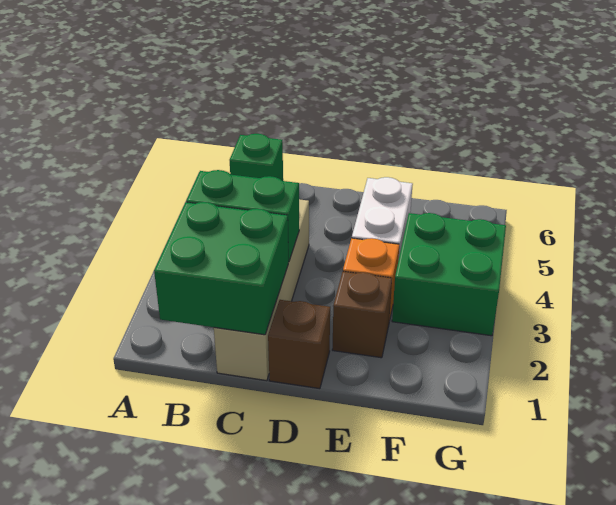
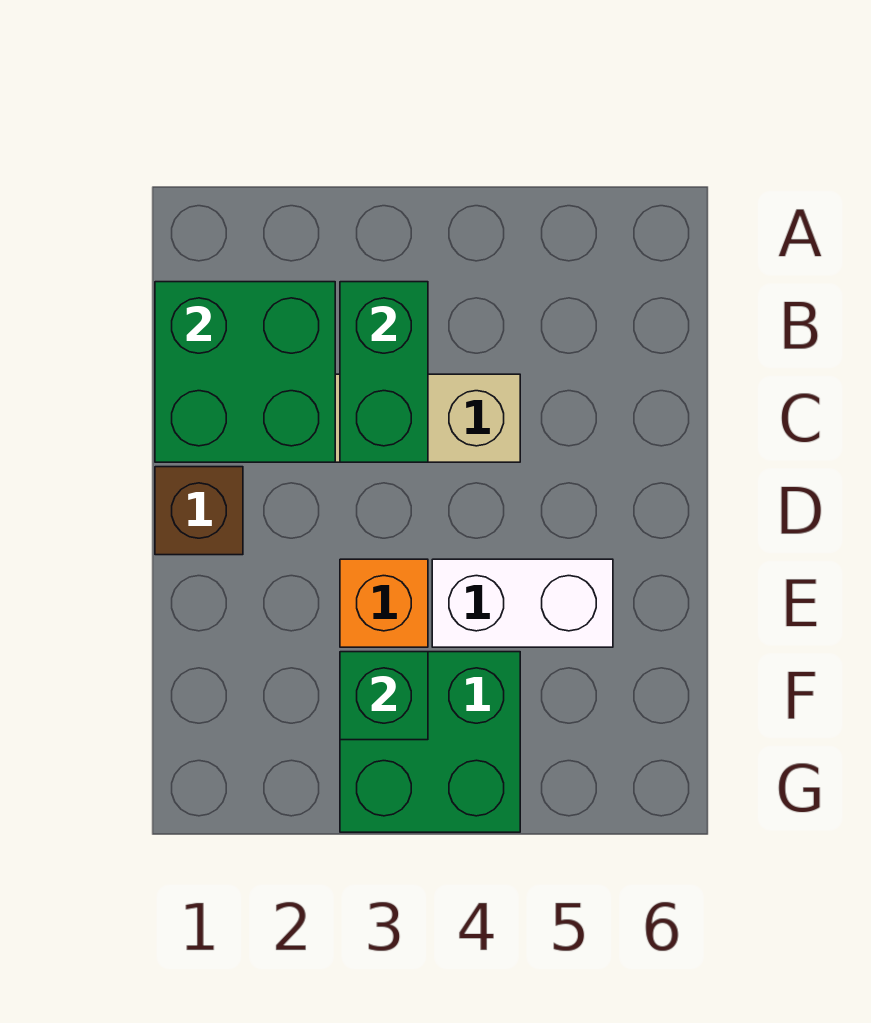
green 1x1 brick [230,134,283,181] -> green 1x1 brick moved to [340,652,428,740]
brown 1x1 brick [332,271,392,358] -> none

